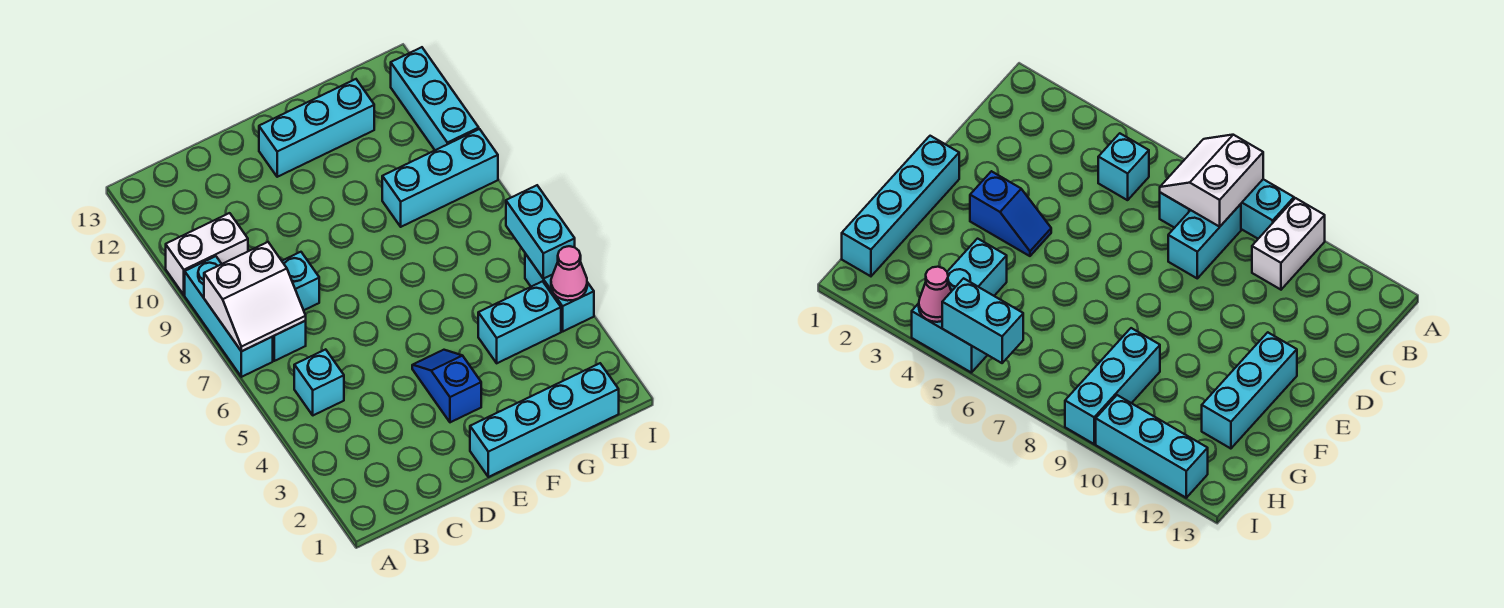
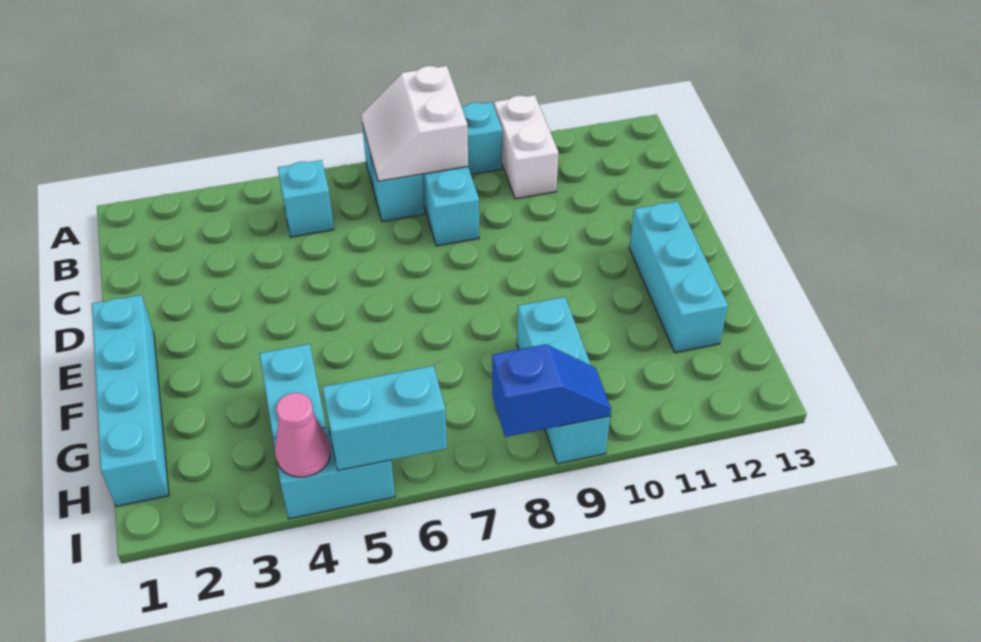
blue 1x2 slope [412,350,481,422] -> blue 1x2 slope moved to [492,344,611,437]
cyan 1x3 brick [391,47,479,150] -> none

